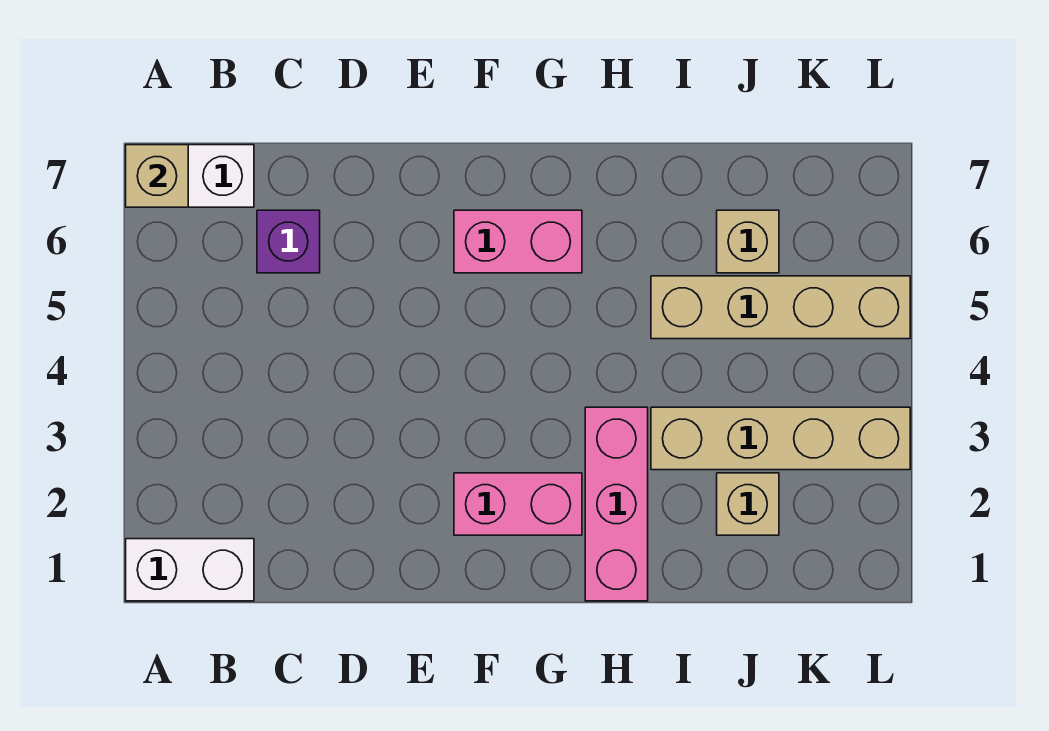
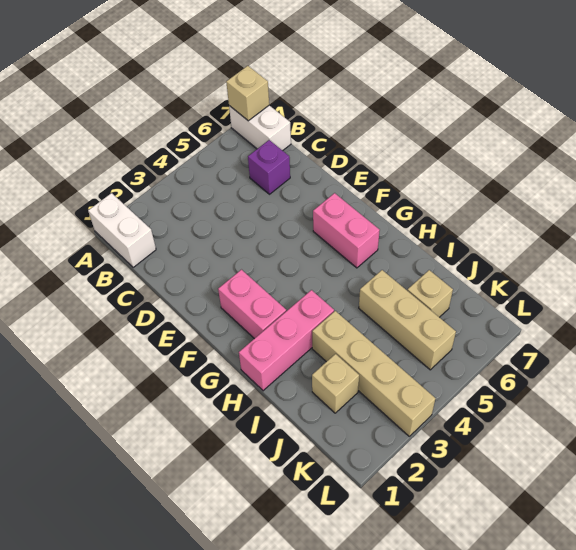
tan 1x4 brick [651,276,910,339] -> tan 1x3 brick [359,270,456,370]

